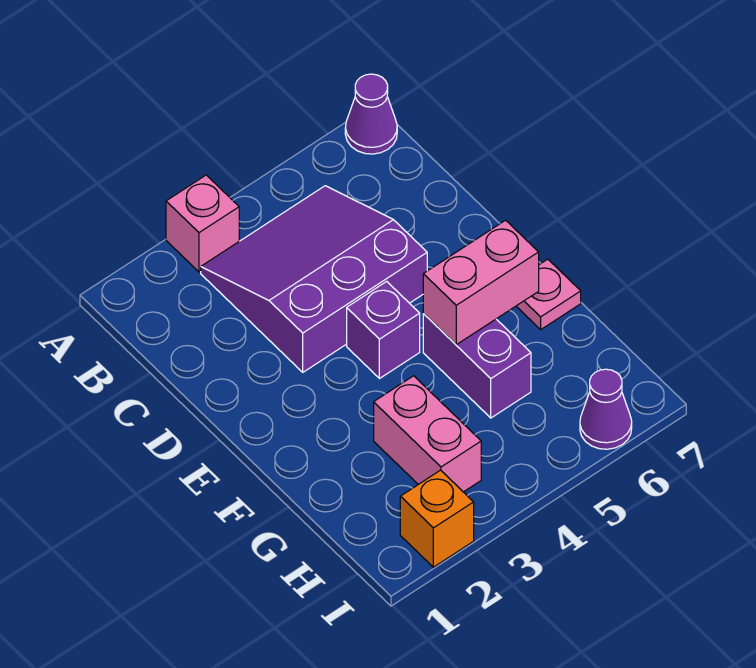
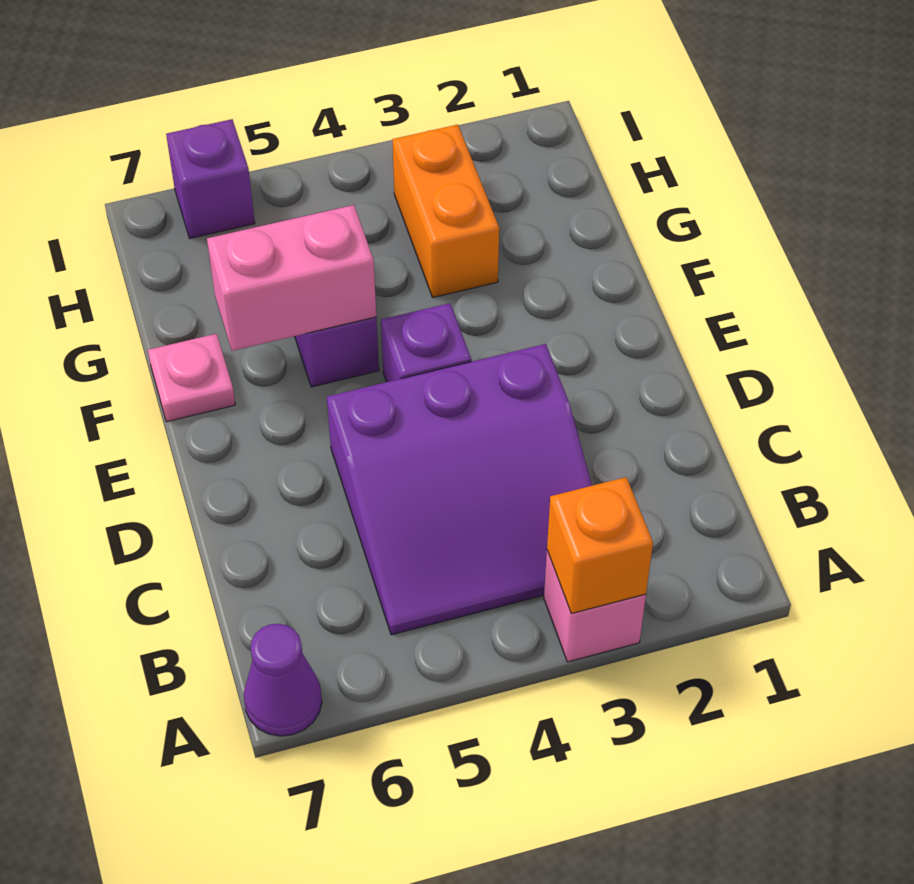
pink 1x2 brick [374,376,481,492] -> orange 1x2 brick [392,125,499,297]
orange 1x1 brick [400,470,474,567] -> orange 1x1 brick moved to [547,477,653,614]
purple 1x1 cone [580,369,632,449] -> purple 1x1 brick [166,119,255,238]

